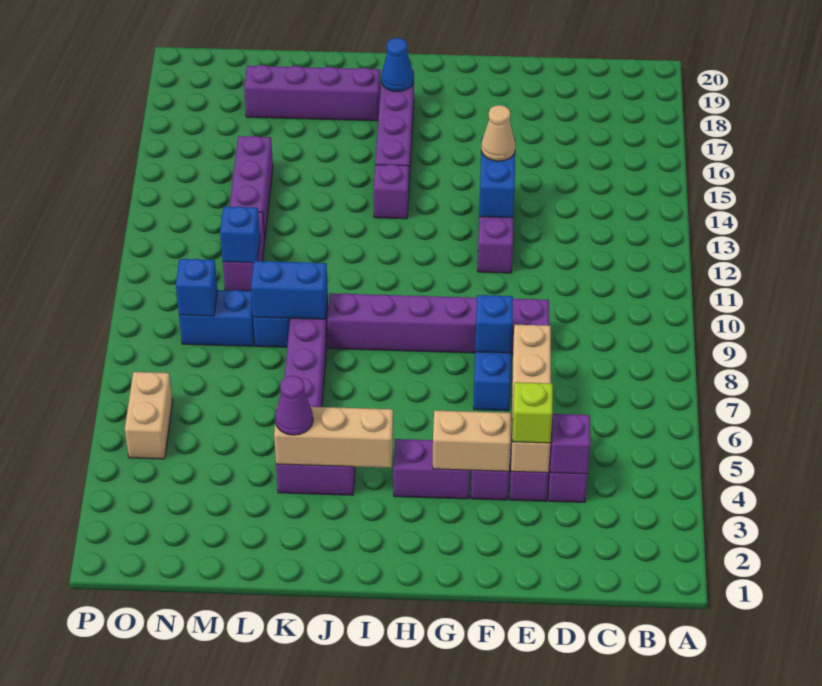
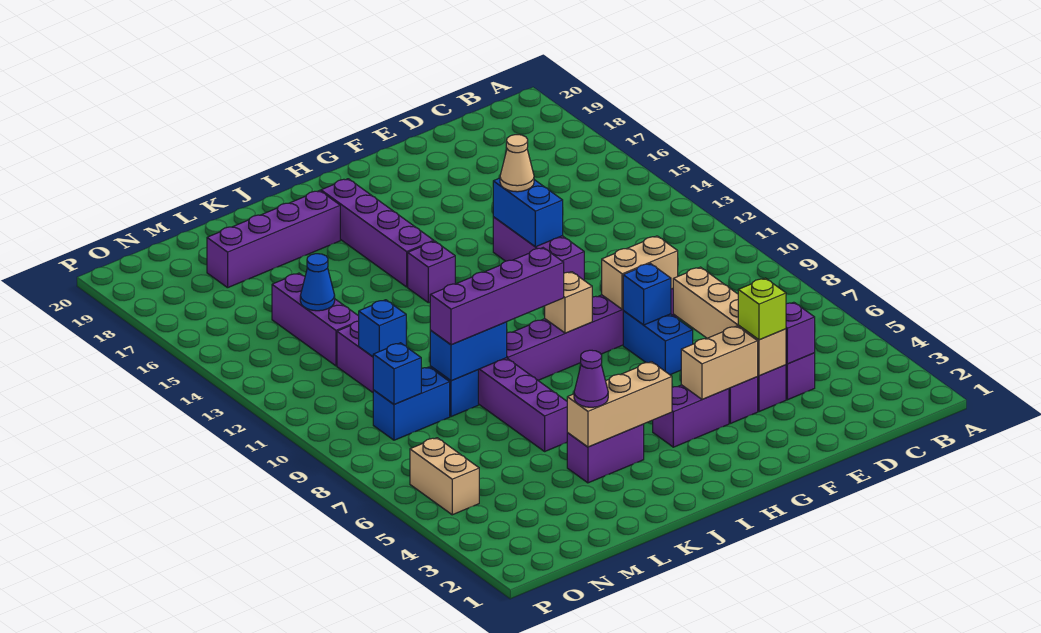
none -> tan 1x2 brick [602,236,678,309]
none -> tan 1x1 brick [545,272,592,333]
none -> purple 1x4 brick [430,248,564,345]
blue 1x1 cone [381,38,413,91] -> blue 1x1 cone moved to [300,254,335,311]

